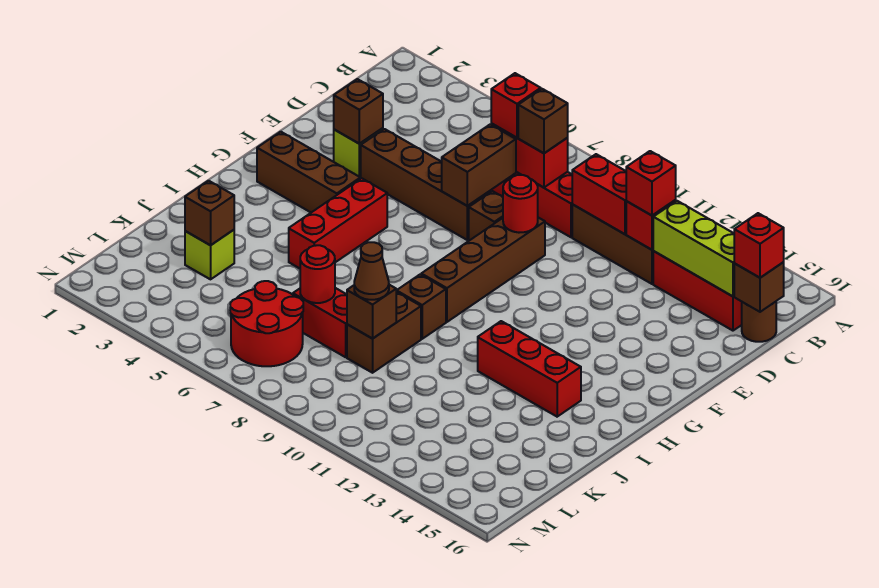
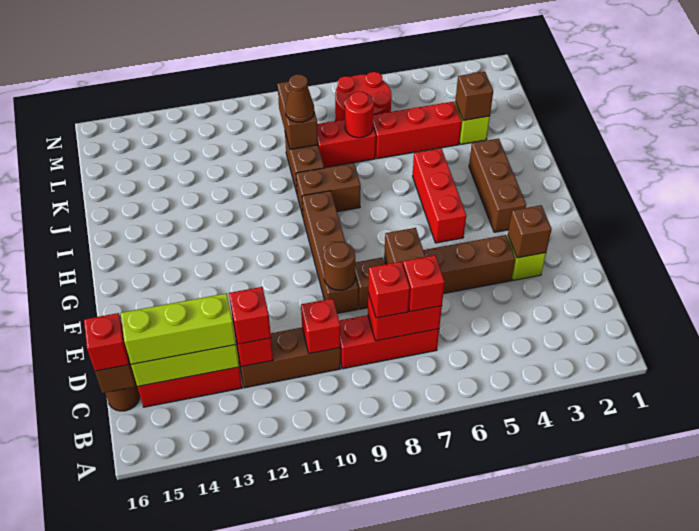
brown 1x1 brick [518,89,568,153] -> red 1x1 brick [368,262,410,318]
red 1x2 brick [572,154,626,234] -> red 1x1 brick [301,299,340,354]
none -> lime 1x3 brick [121,293,236,364]
red 1x1 round brick [503,175,538,233] -> brown 1x1 round brick [324,242,355,290]
brown 1x3 brick [257,132,360,212] -> brown 1x3 brick turned to [469,138,526,232]
brown 1x1 brick [397,274,446,339] -> brown 1x2 brick [296,163,361,216]
red 1x3 brick [478,321,581,417] -> red 1x3 brick moved to [373,102,462,159]
brown 1x1 brick [347,285,396,339] -> brown 1x2 brick [277,81,318,149]

